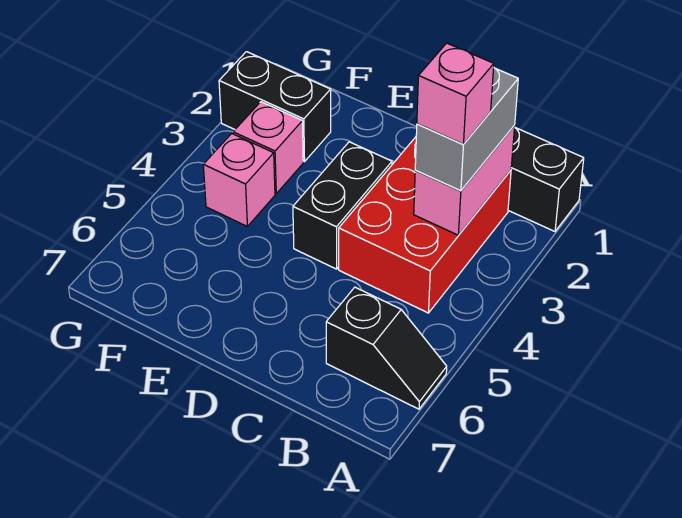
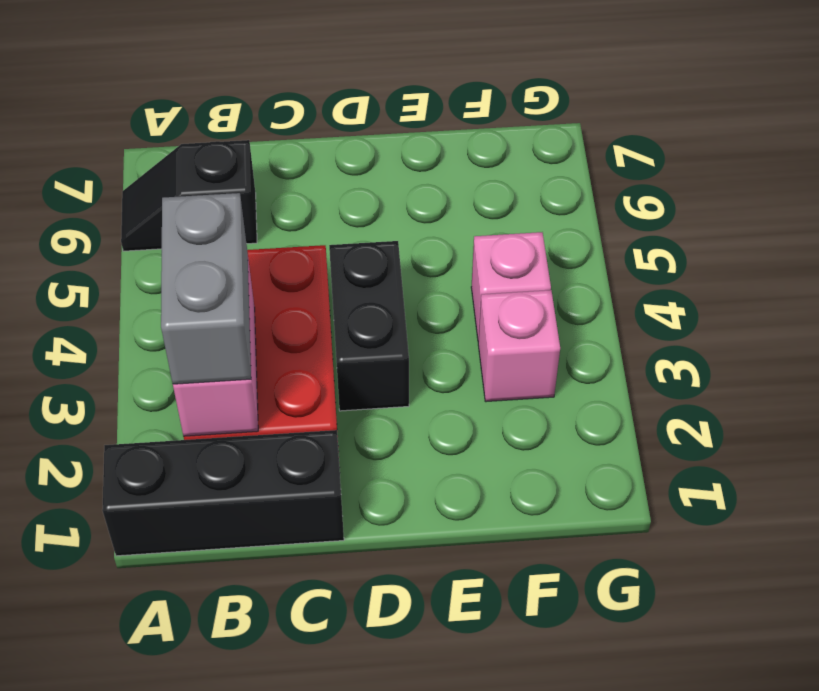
pink 1x1 brick [417,43,494,144] -> none
black 1x2 brick [219,52,331,162] -> none

